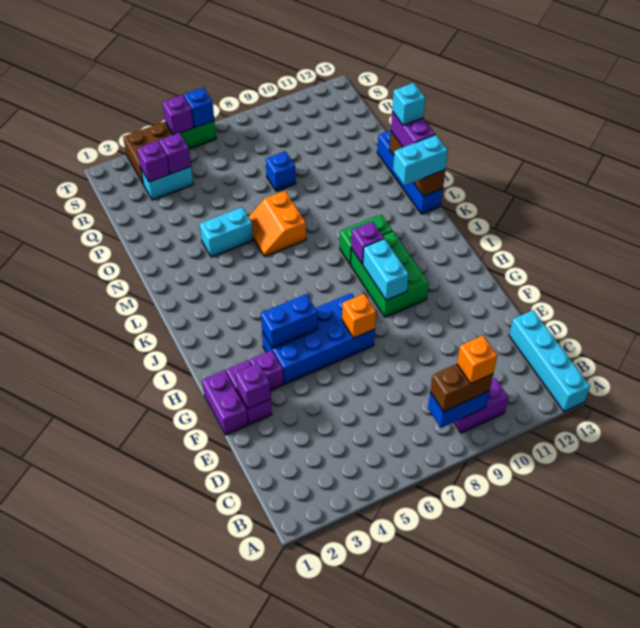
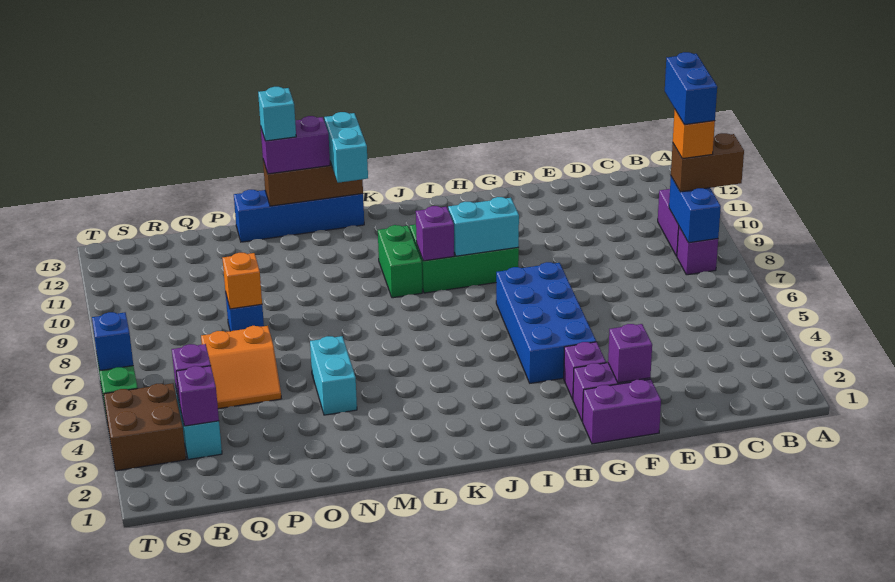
cyan 1x4 brick [509,310,590,412] -> none
brown 1x2 brick [430,364,493,412] -> brown 1x2 brick turned to [671,133,744,192]
orange 1x1 brick [342,294,376,338] -> orange 1x1 brick moved to [223,253,262,309]
blue 1x2 brick [261,294,318,348] -> blue 1x2 brick moved to [665,52,717,125]
orange 2x2 slope [249,191,306,257] -> orange 2x2 slope moved to [201,326,281,409]
purple 1x1 brick [162,95,194,135] -> purple 1x1 brick moved to [677,227,718,275]

